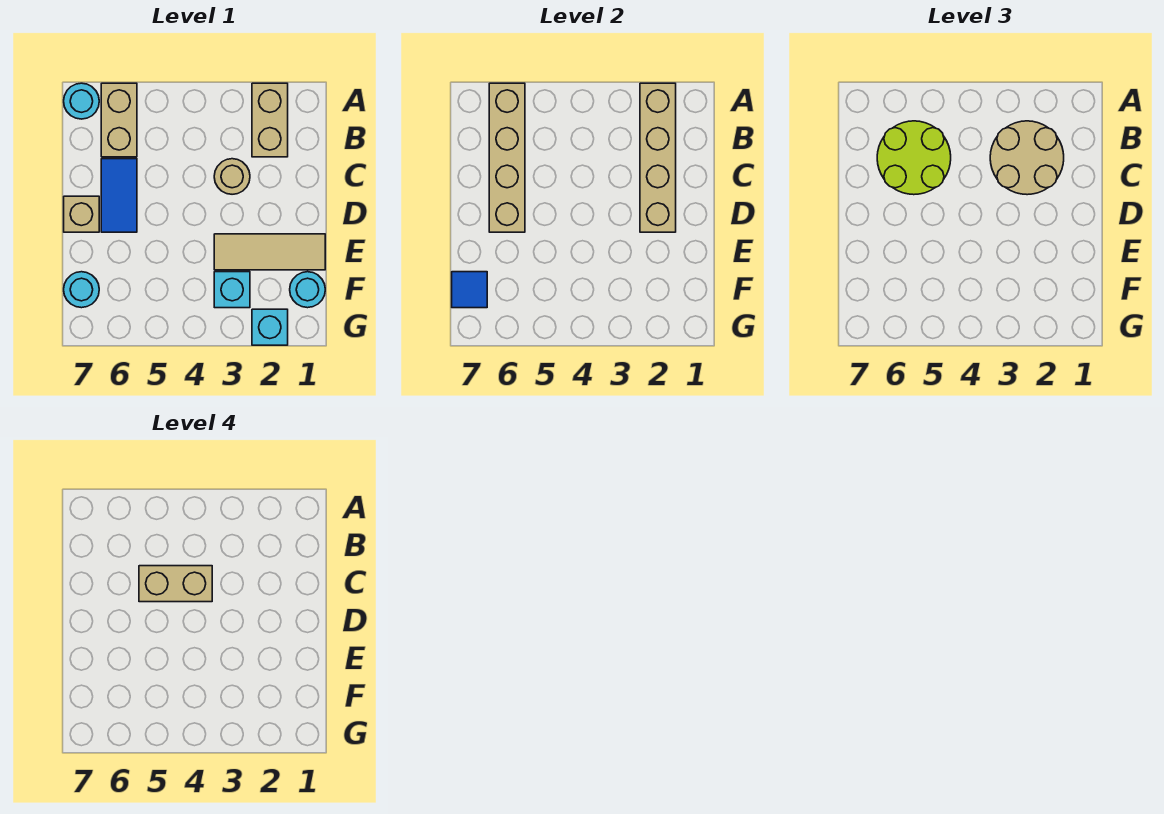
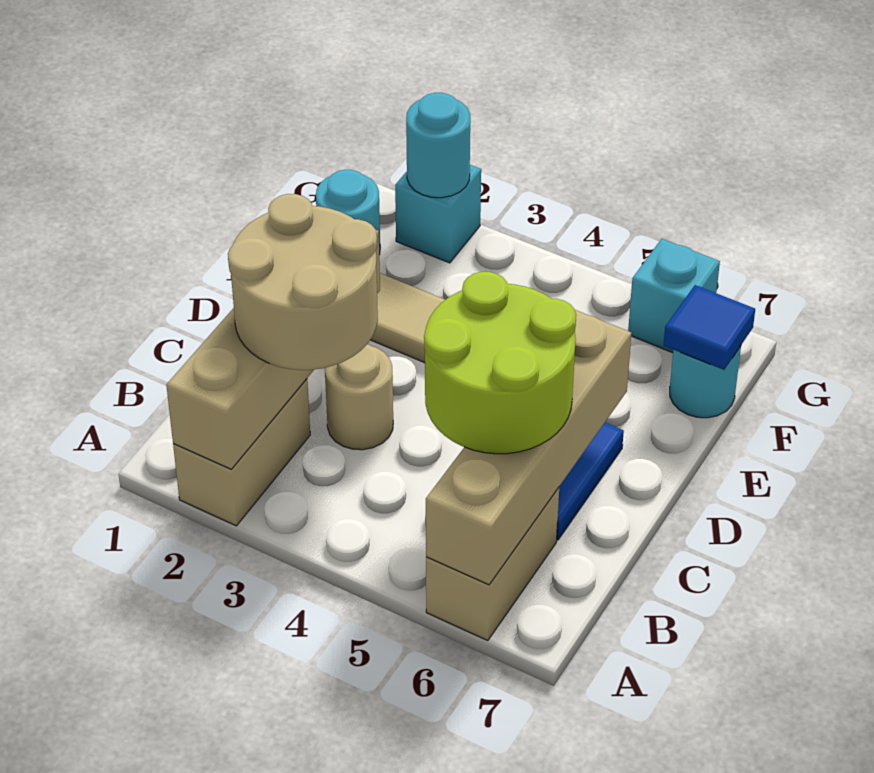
cyan 1x1 round brick [64,83,99,119] -> cyan 1x1 round brick moved to [406,93,470,198]
tan 1x2 brick [139,566,212,602] -> none
tan 1x1 brick [64,196,99,232] -> none
cyan 1x1 brick [214,272,250,308] -> cyan 1x1 brick moved to [628,239,720,353]

